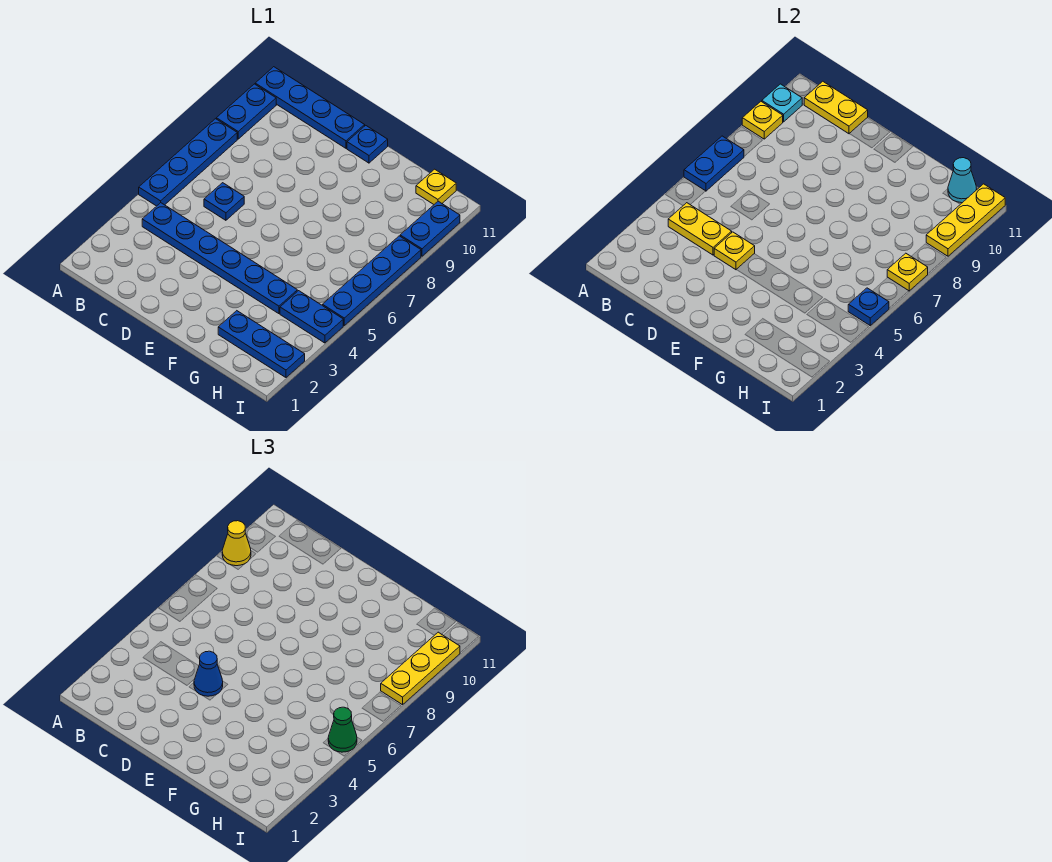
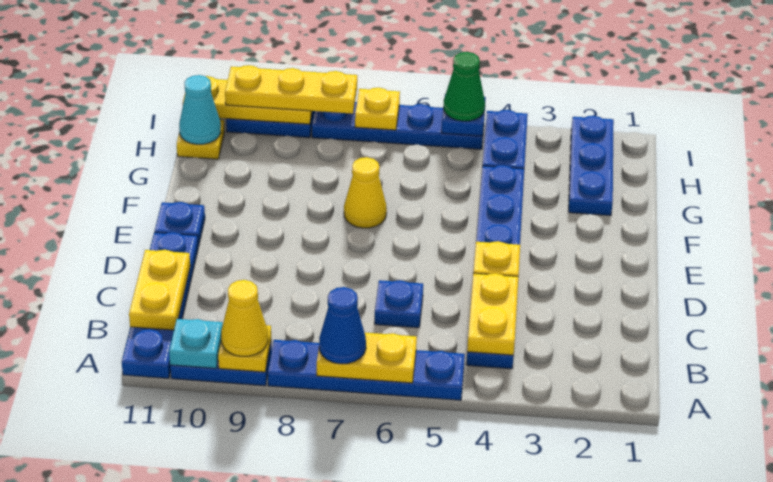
blue 1x2 plate [684,136,744,191] -> yellow 1x2 plate [317,332,417,383]
blue 1x1 cone [194,651,223,696] -> blue 1x1 cone moved to [319,287,366,364]
none -> yellow 1x1 cone [344,157,387,228]

